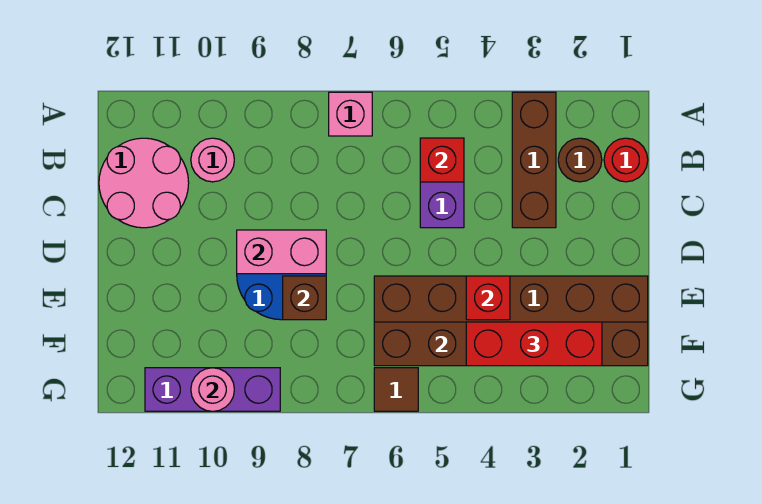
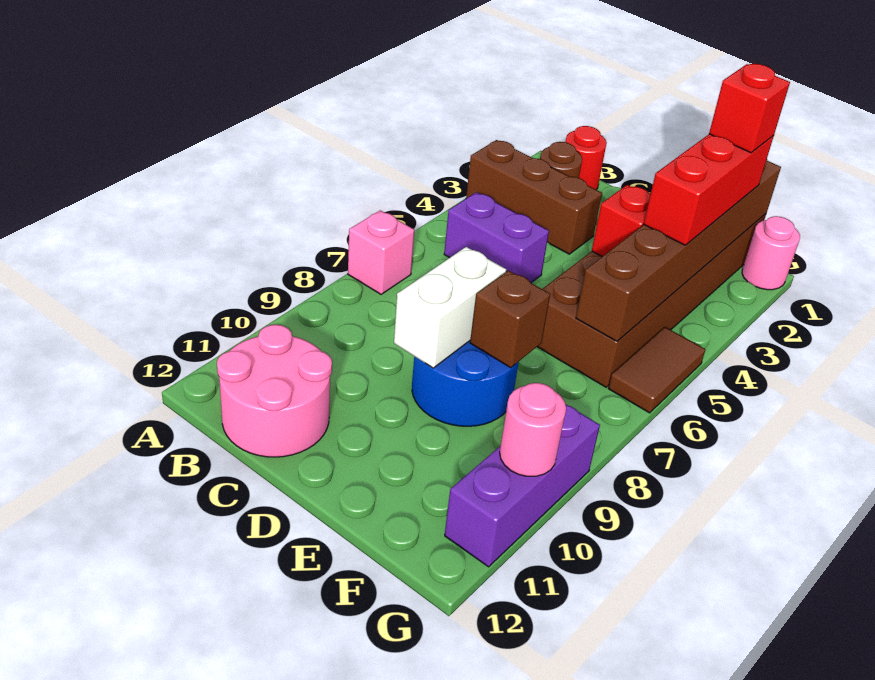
red 1x1 brick [420,138,464,182] -> red 1x1 brick moved to [709,64,790,153]
pink 1x1 round brick [191,138,234,182] -> pink 1x1 round brick moved to [742,216,800,290]
pink 1x2 brick [237,230,326,274] -> white 1x2 brick [394,247,506,368]
brown 1x1 tile [374,368,418,411] -> brown 1x2 tile [608,327,705,413]

